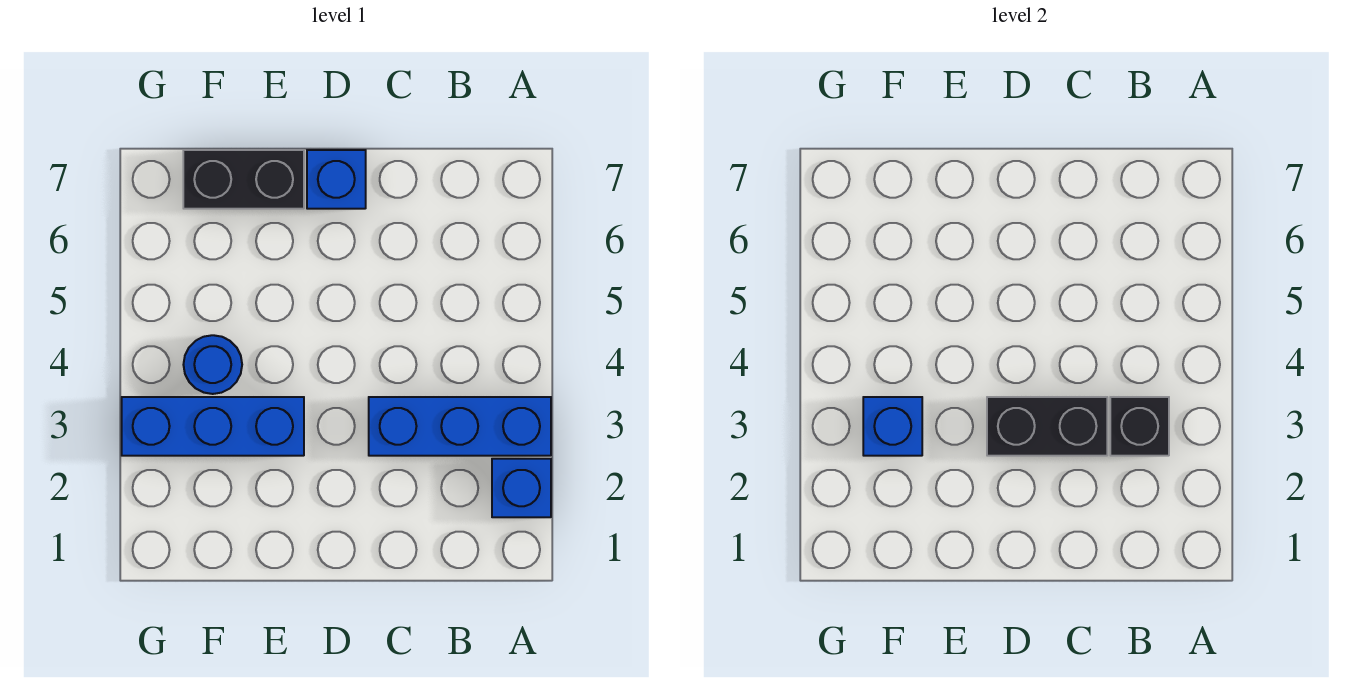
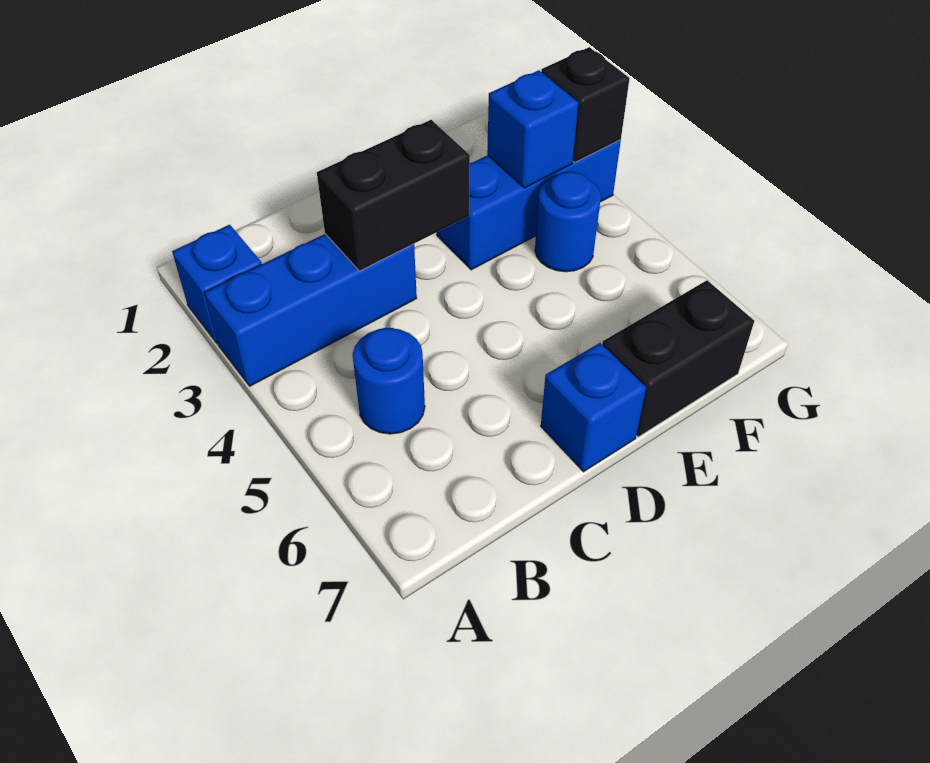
black 1x1 brick [1110,397,1169,456] -> black 1x1 brick moved to [541,47,630,162]
none -> blue 1x1 round brick [352,328,425,434]

